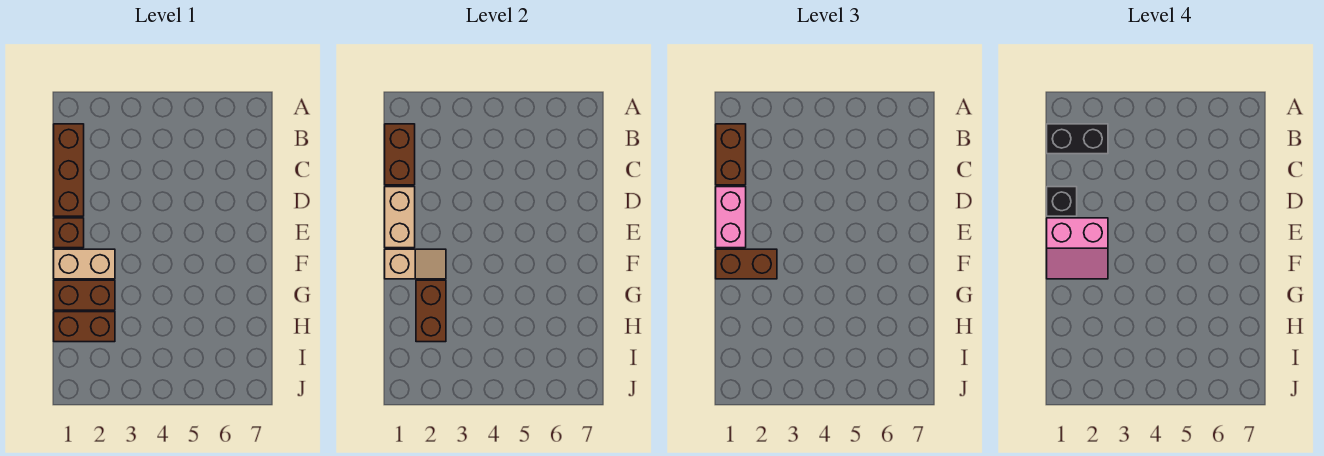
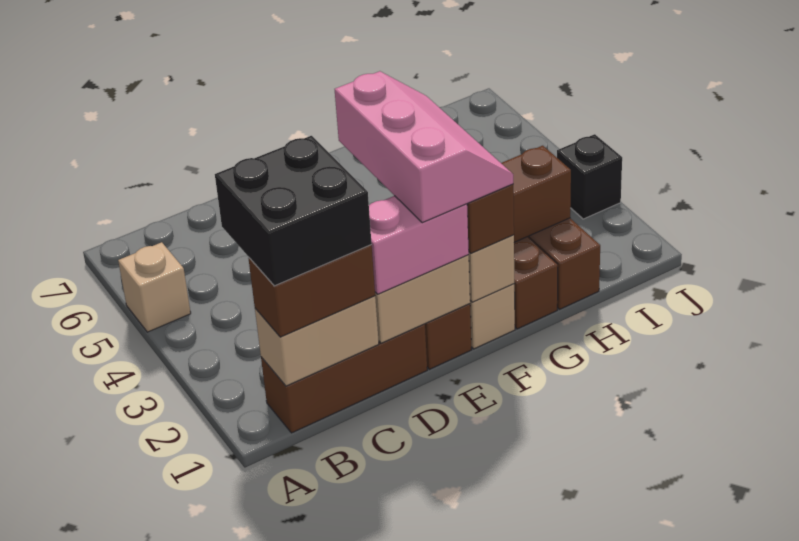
none -> tan 1x1 brick [118,242,191,332]
brown 1x2 brick [385,124,415,185] -> tan 1x2 brick [255,296,379,386]
black 1x2 brick [1047,124,1108,154] -> black 2x2 brick [215,136,372,286]
black 1x1 brick [1047,187,1077,216] -> black 1x1 brick moved to [557,134,622,219]
pink 2x2 slope [1047,218,1108,279] -> pink 2x3 slope [335,71,513,223]

